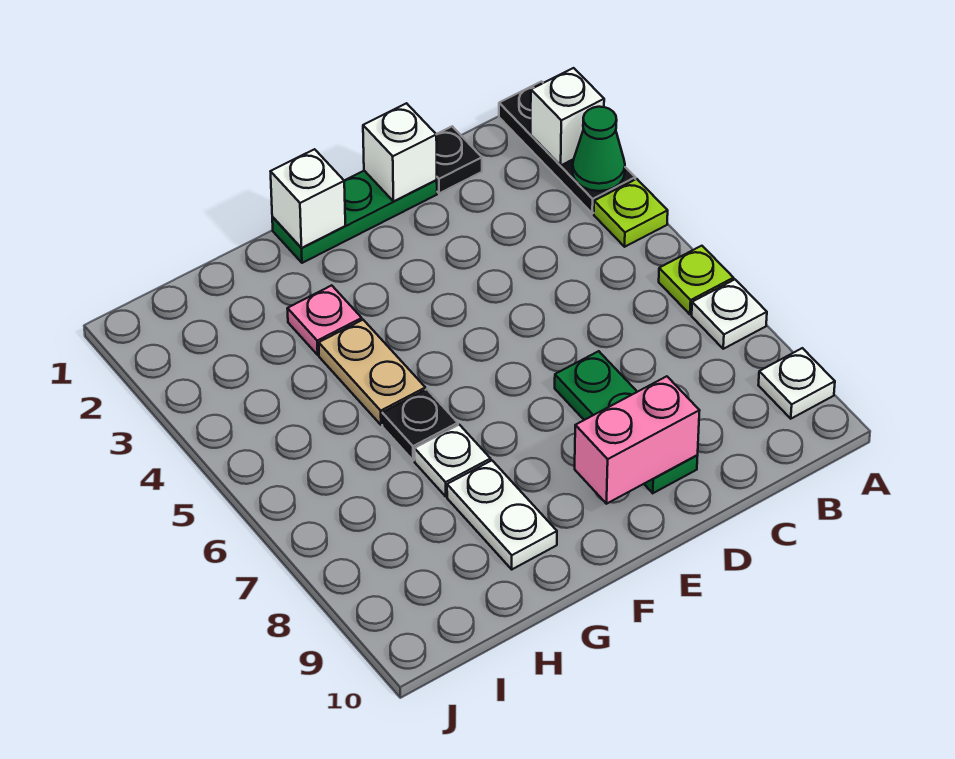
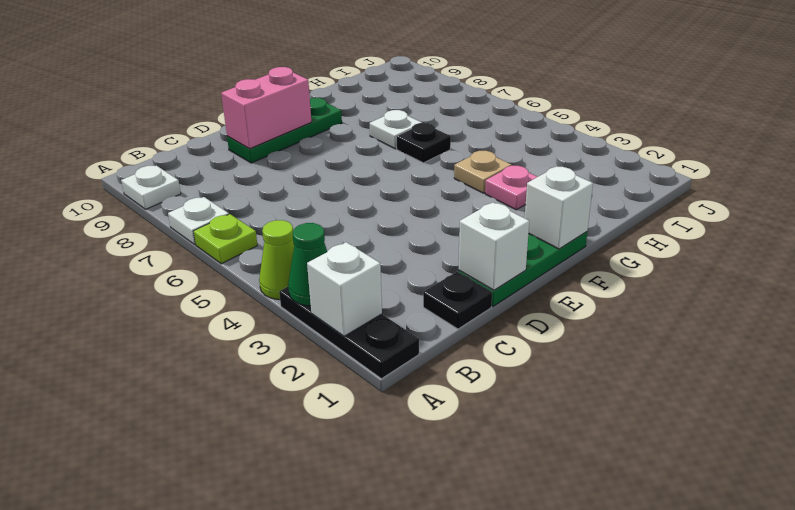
lime 1x1 plate [594,179,668,247] -> lime 1x1 cone [259,220,294,299]
green 1x3 plate [555,351,698,493] -> green 1x3 plate turned to [227,98,342,163]
tan 1x2 plate [319,320,425,425] -> tan 1x1 plate [454,151,512,193]
white 1x2 plate [447,461,557,569] -> none

